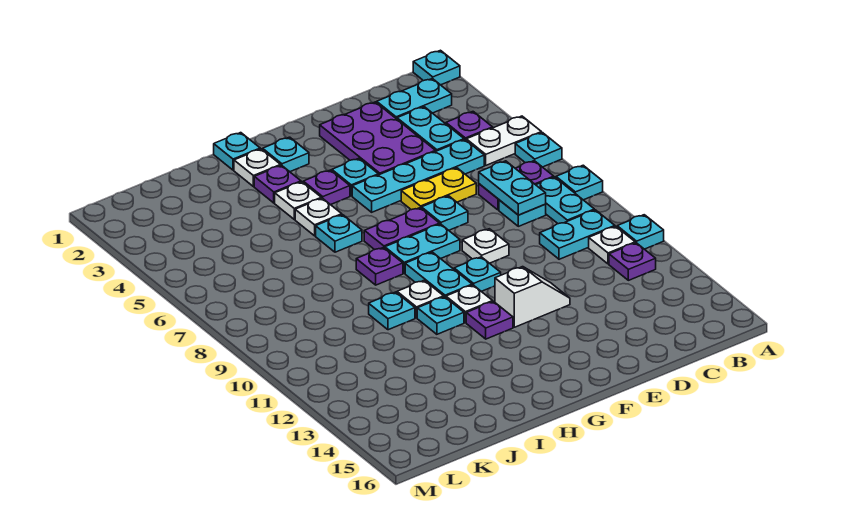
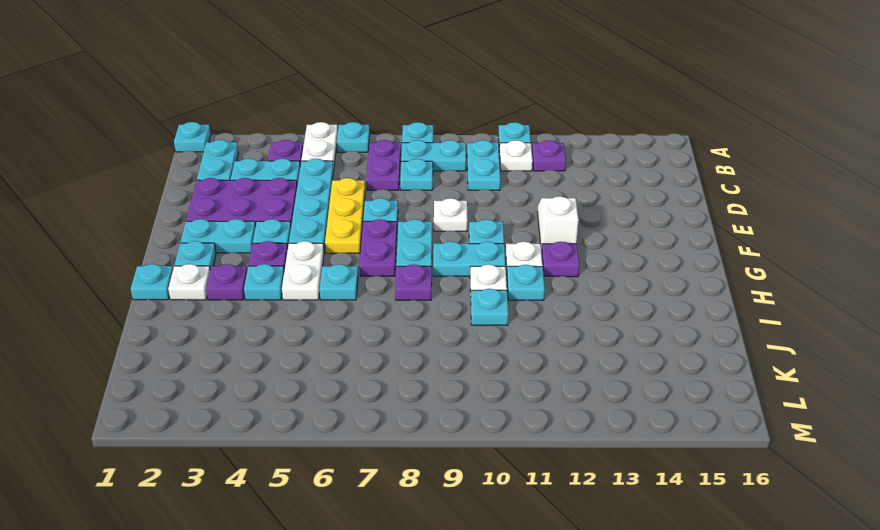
cyan 1x2 plate [479,161,546,215] -> cyan 1x2 plate moved to [180,219,256,253]
yellow 1x2 plate [401,168,476,210] -> yellow 1x3 plate [325,178,365,253]
white 1x1 plate [275,182,321,219] -> cyan 1x1 plate [244,264,284,300]
white 1x1 plate [295,198,342,236] -> white 1x2 plate [282,241,324,300]

